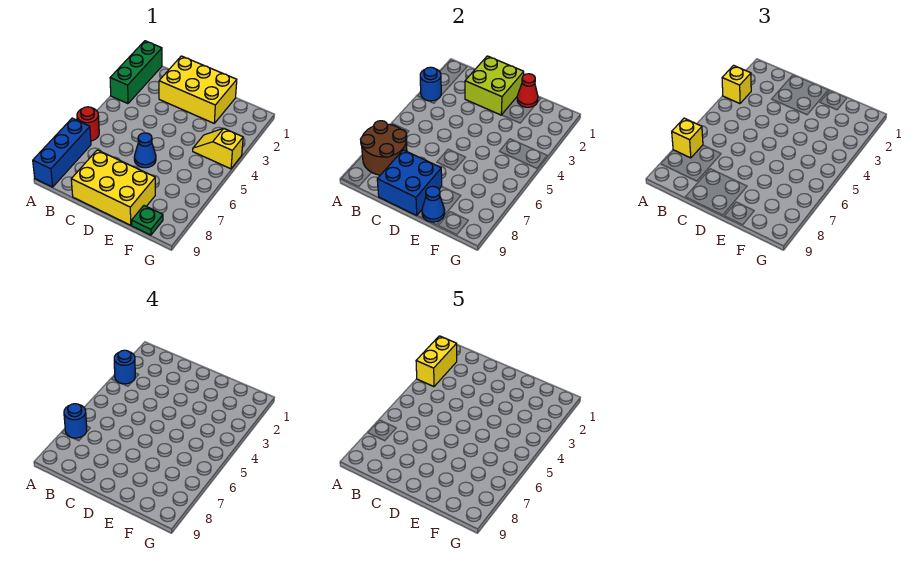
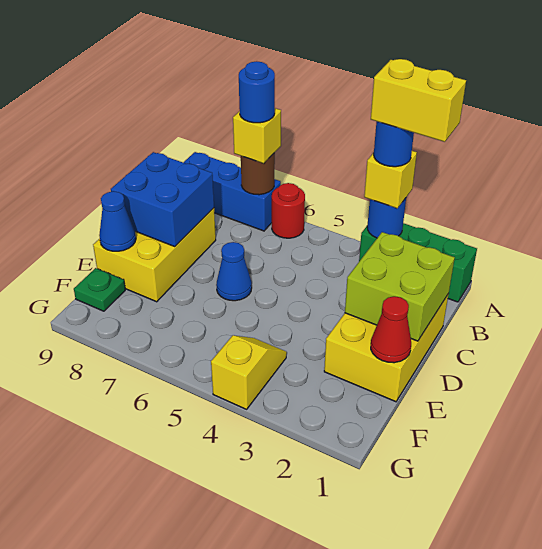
brown 2x2 round brick [361,121,407,175] -> brown 1x1 round brick [241,153,275,195]

